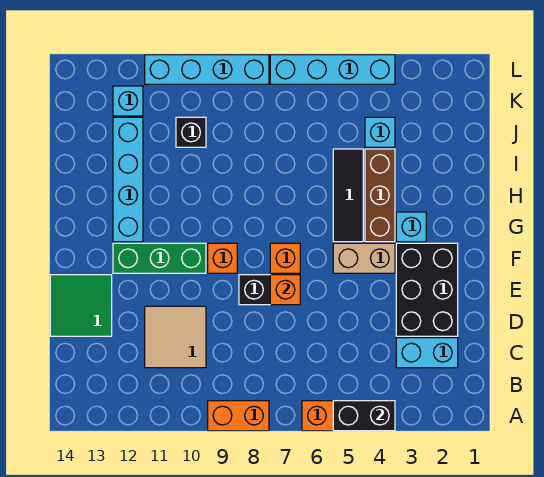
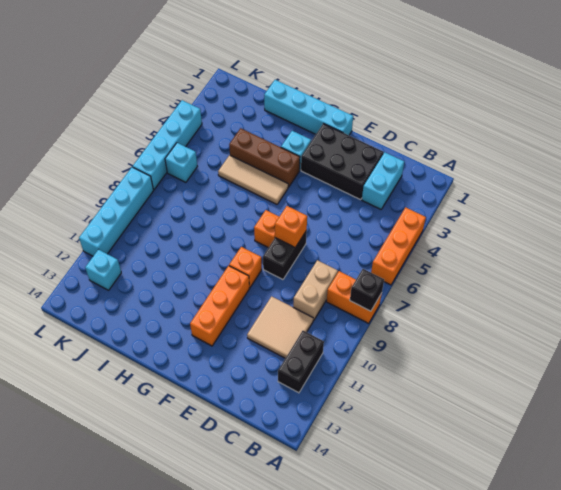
black 1x2 brick [333,401,395,431] -> black 1x2 brick moved to [278,331,324,393]
orange 1x2 brick [208,401,269,431] -> orange 1x2 brick turned to [327,271,382,323]
green 2x2 tile [50,275,112,336] -> none
tan 1x2 brick [333,243,395,273] -> tan 1x2 brick moved to [293,260,338,320]
green 1x3 brick [113,243,206,273] -> orange 1x3 brick [190,266,250,346]
black 1x3 tile [333,149,363,242] -> tan 1x3 tile [218,155,288,204]
cyan 1x4 brick [113,117,143,242] -> cyan 1x4 brick moved to [264,80,353,135]
cyan 1x1 brick [365,117,395,147] -> cyan 1x1 brick moved to [165,143,197,182]
black 1x1 brick [176,117,206,147] -> black 1x1 brick moved to [350,269,384,311]

